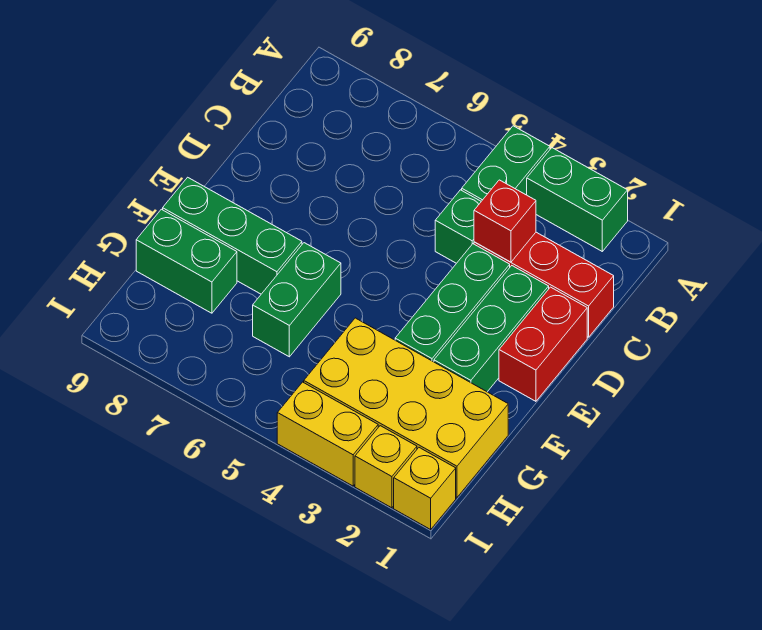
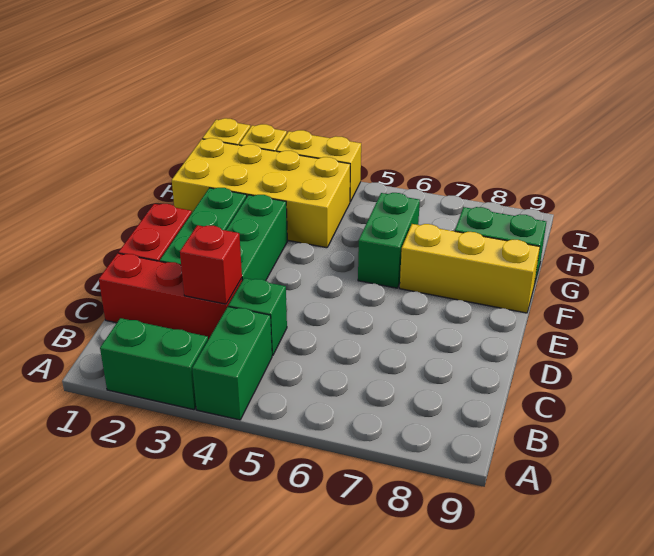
green 1x3 brick [163,177,302,294] -> yellow 1x3 brick [400,224,540,313]

